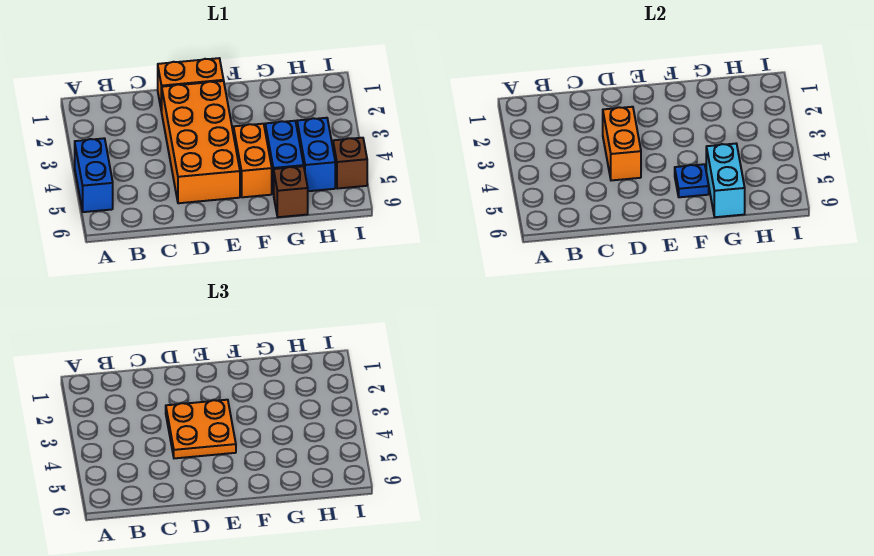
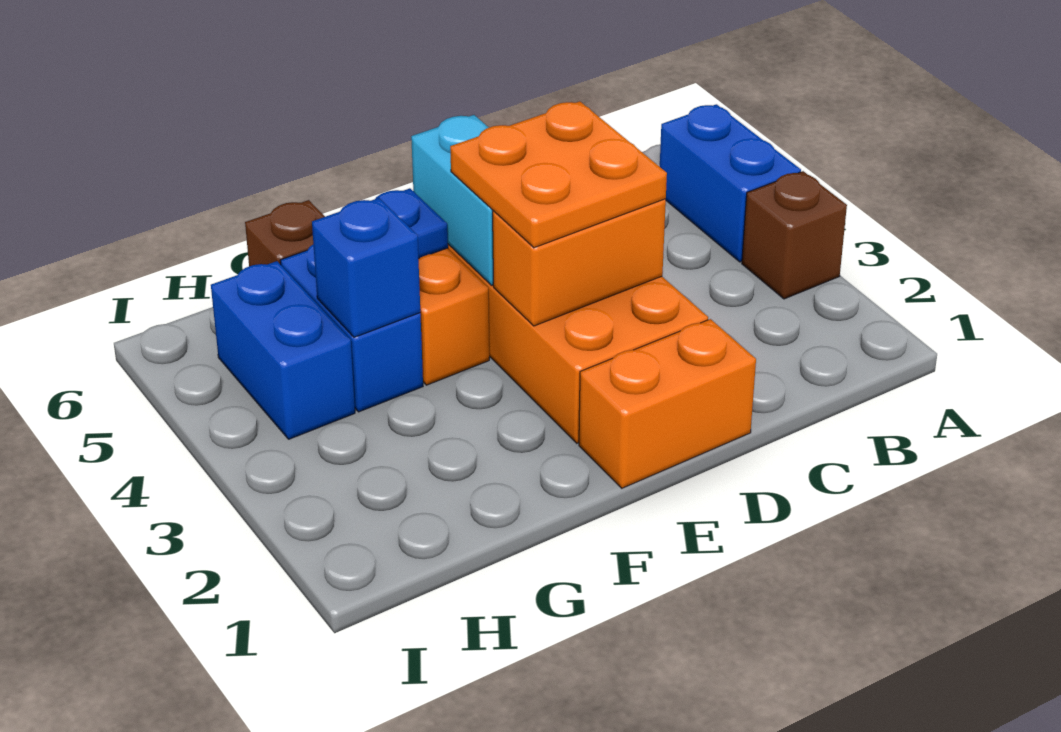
orange 1x2 brick [603,107,641,180] -> orange 1x2 brick turned to [493,199,666,326]
none -> blue 1x1 brick [312,198,420,337]
cyan 1x2 brick [706,144,745,217] -> cyan 1x2 brick moved to [411,115,493,285]
brown 1x1 brick [333,138,367,189] -> brown 1x1 brick moved to [742,171,847,299]

